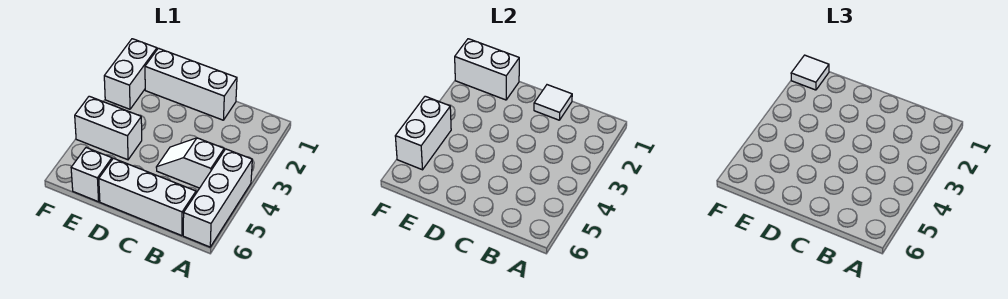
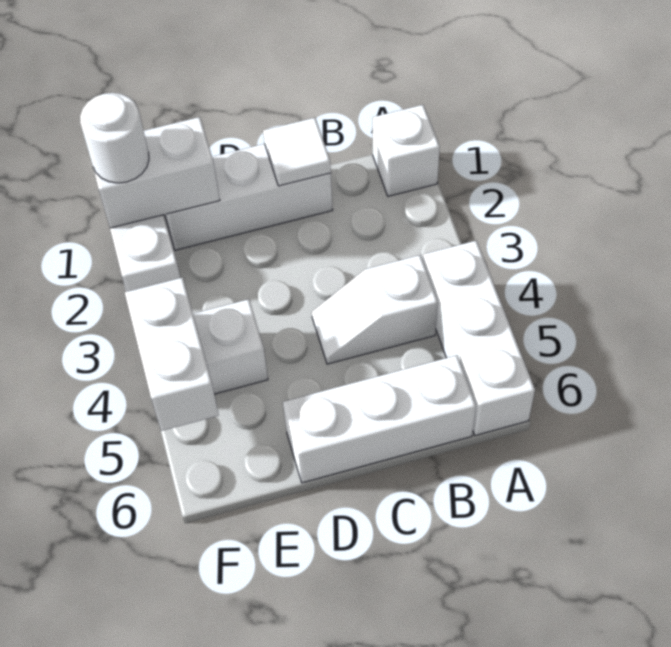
white 1x1 brick [71,148,112,202] -> white 1x1 brick moved to [373,105,440,196]
white 1x1 tile [791,55,829,90] -> white 1x1 round brick [80,93,149,183]

